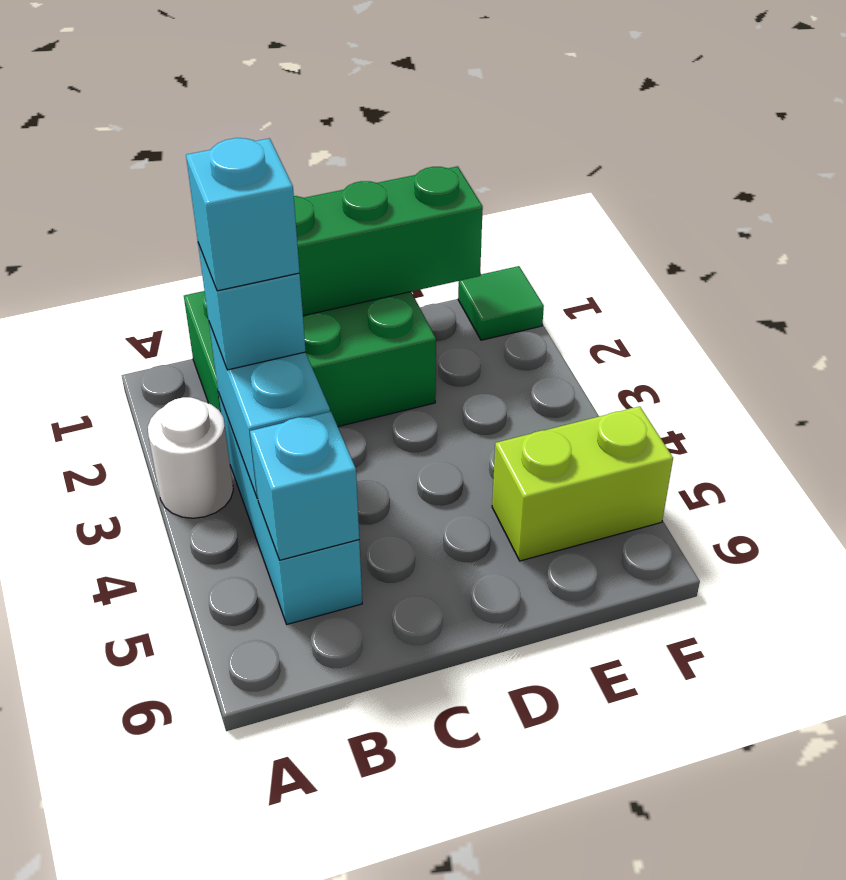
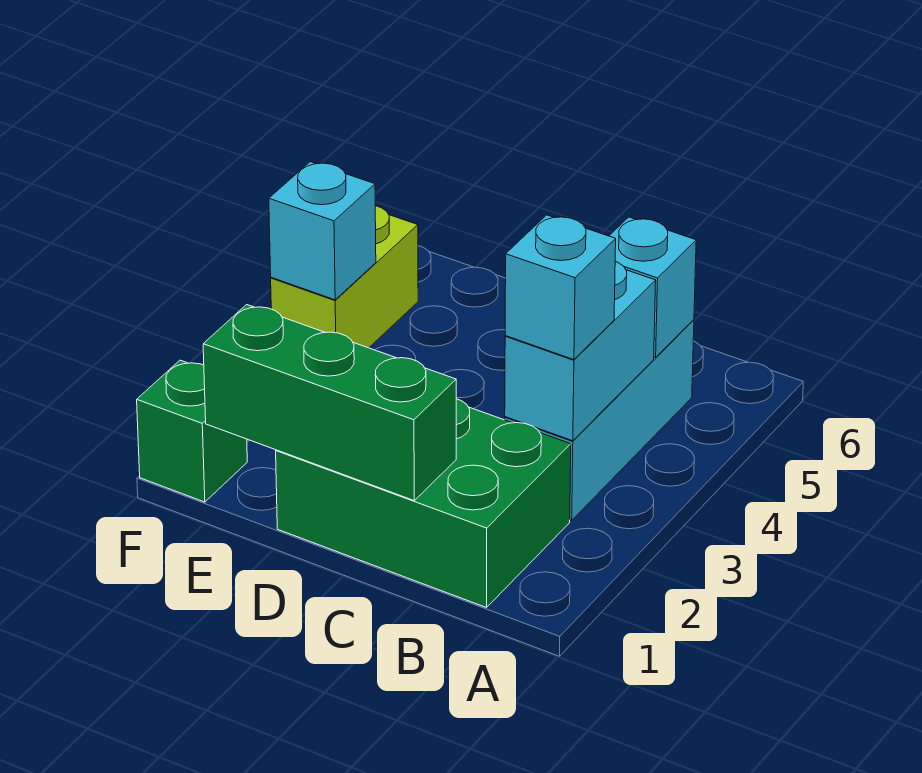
white 1x1 round brick [148,397,233,518] -> none
cyan 1x1 brick [186,138,300,291] -> cyan 1x1 brick moved to [269,162,376,300]
lime 1x2 brick [492,406,673,561] -> lime 1x2 brick turned to [271,206,418,348]
green 1x1 tile [458,266,544,340] -> green 1x1 brick [137,360,247,502]

